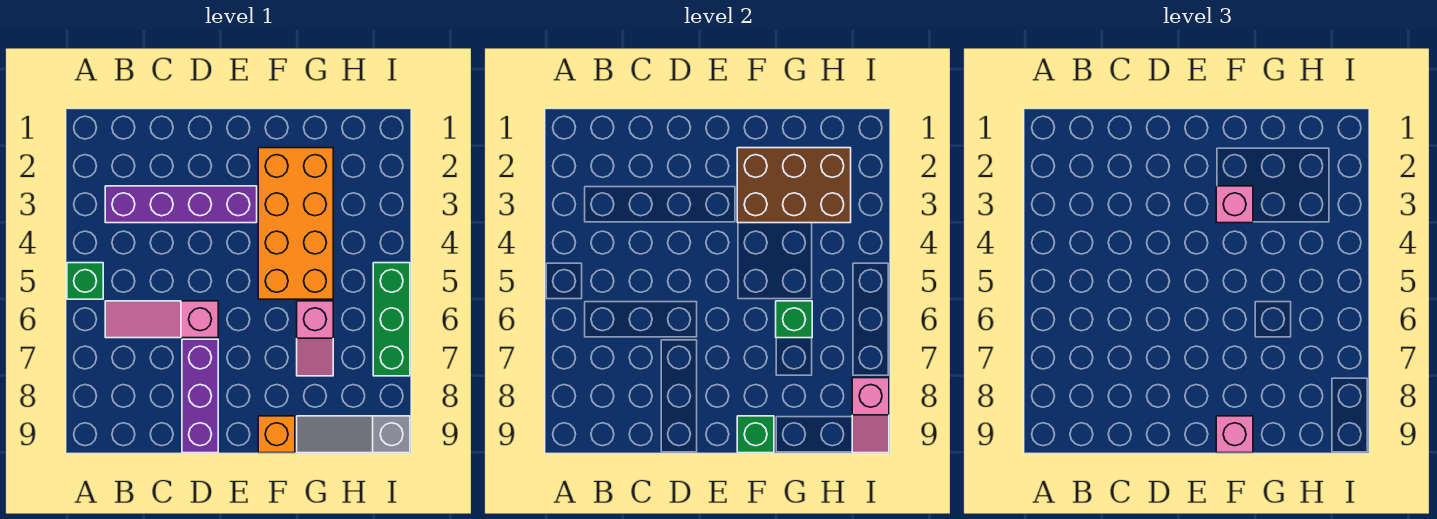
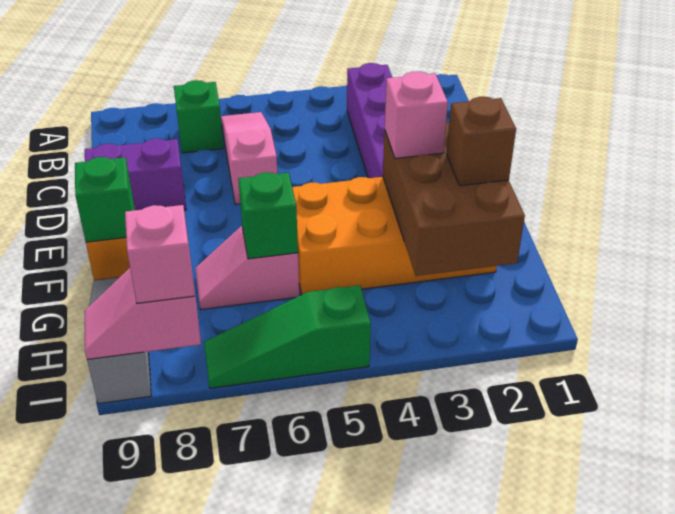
green 1x1 brick [67,263,103,299] -> green 1x1 brick moved to [174,80,224,153]
purple 1x3 brick [182,339,218,453] -> purple 1x2 brick [85,139,186,210]
pink 1x1 brick [1216,416,1253,453] -> pink 1x1 brick moved to [125,205,195,303]
none -> brown 1x1 brick [447,97,516,186]
green 1x3 brick [373,263,410,376] -> green 1x3 slope [204,285,371,388]

